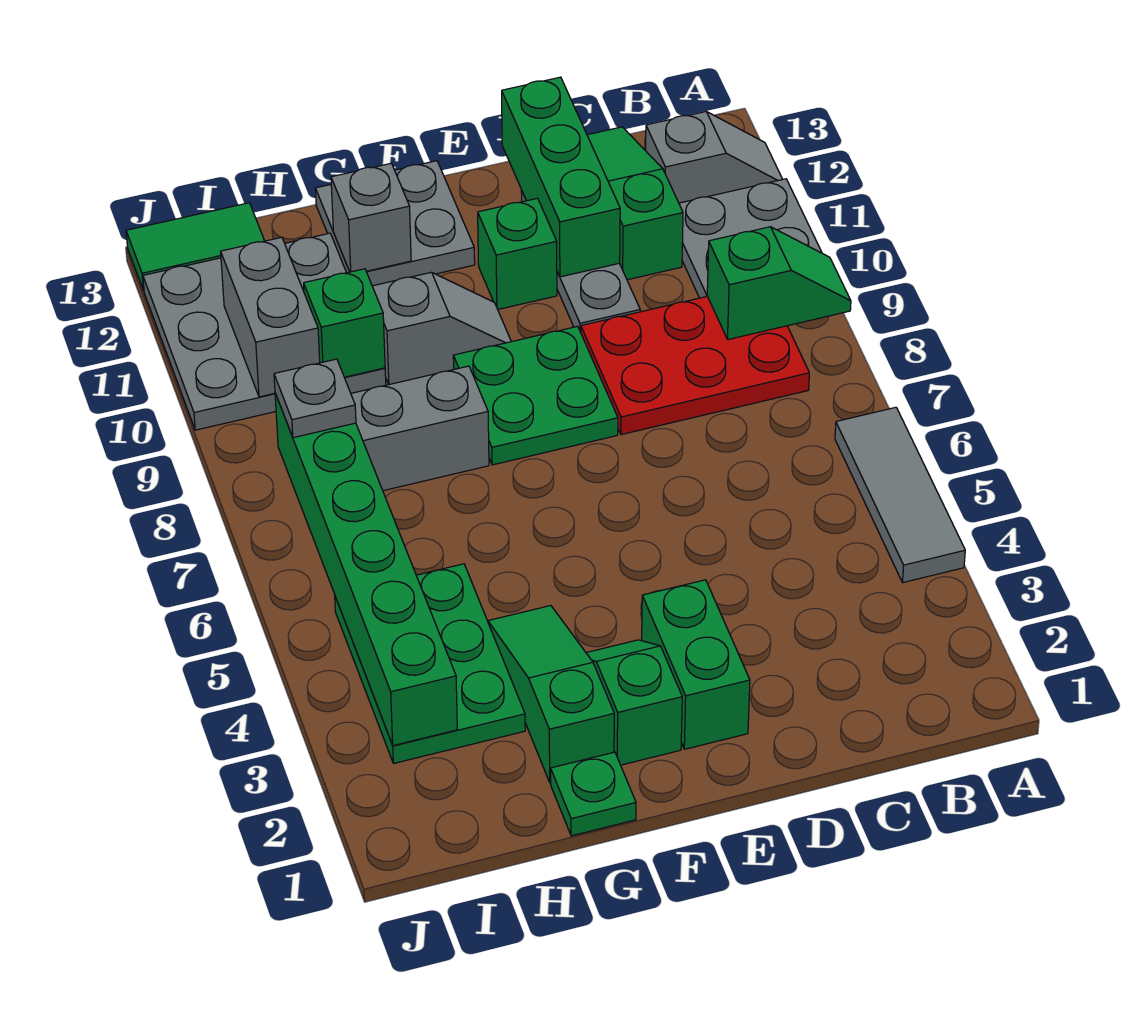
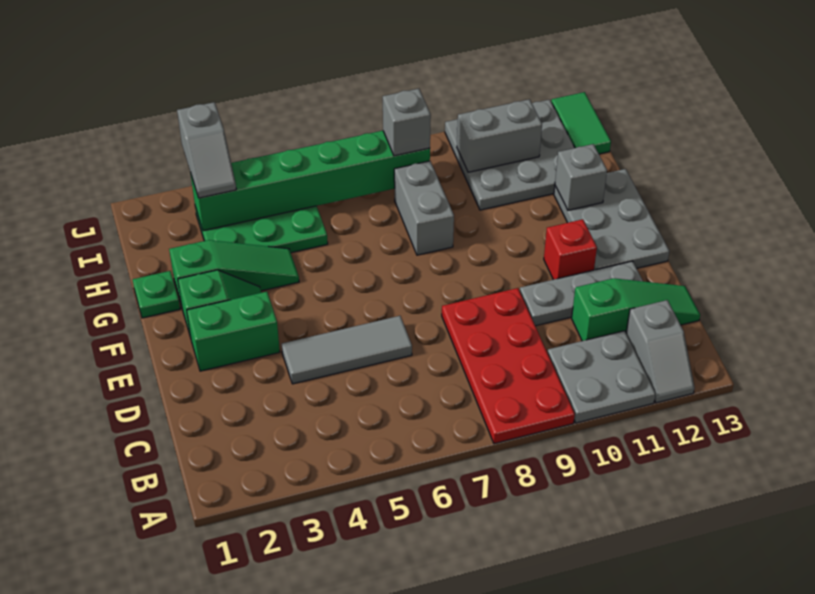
grey 1x3 tile [835,407,965,583] -> grey 1x3 tile moved to [282,316,412,384]
green 1x2 slope [707,227,851,339] -> none
red 2x3 plate [581,296,809,435] -> red 2x4 plate [442,288,575,444]
green 1x3 brick [502,77,620,277] -> none
green 2x2 plate [453,326,618,465] -> none
green 1x1 brick [478,198,557,309] -> red 1x1 brick [544,219,597,280]
grey 1x2 slope [372,272,511,384] -> grey 1x2 slope moved to [177,102,236,198]
grey 2x2 plate [315,161,475,286] -> grey 2x3 plate [554,169,669,270]
green 1x1 brick [304,269,385,377] -> none
grey 1x1 plate [274,359,356,438] -> grey 1x1 brick [383,89,431,156]

